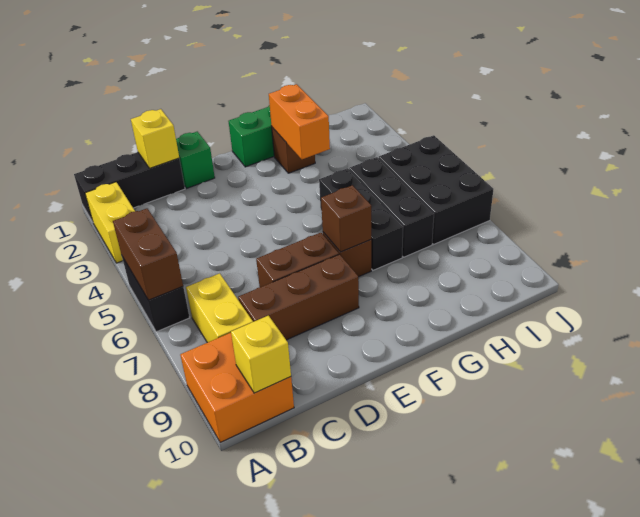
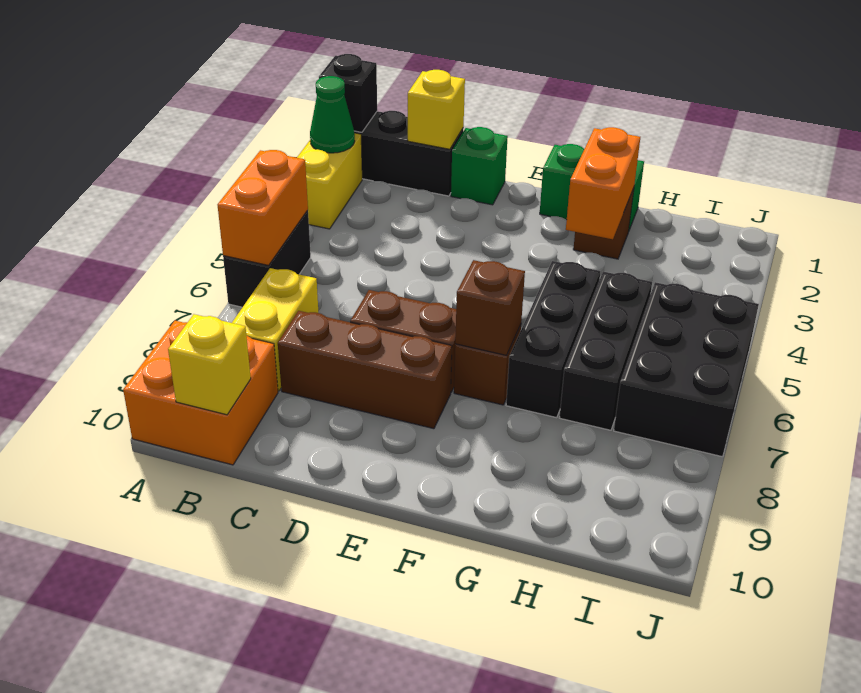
none -> black 1x1 brick [319,54,377,132]
none -> green 1x1 cone [310,76,355,153]
brown 1x2 brick [113,209,183,300] -> orange 1x2 brick [218,150,308,265]

